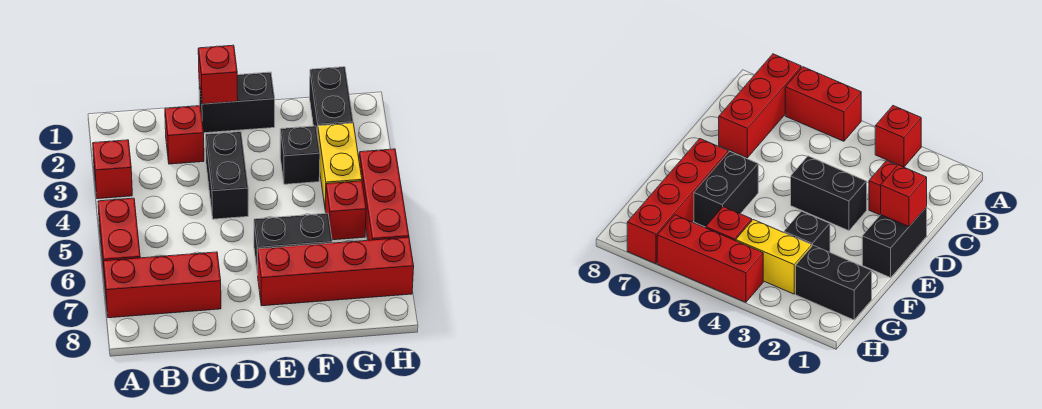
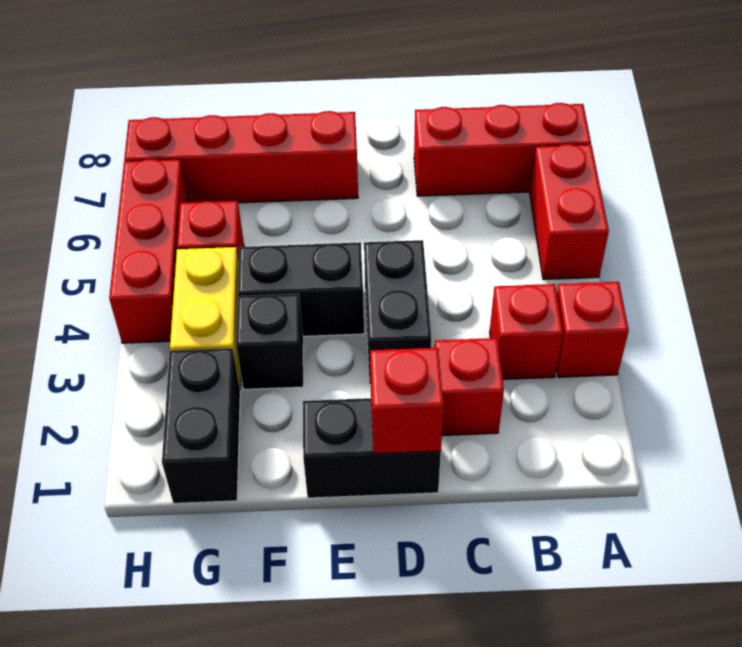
none -> red 1x1 brick [490,284,563,379]
black 1x2 brick [254,213,332,275] -> black 1x2 brick moved to [238,242,364,336]

